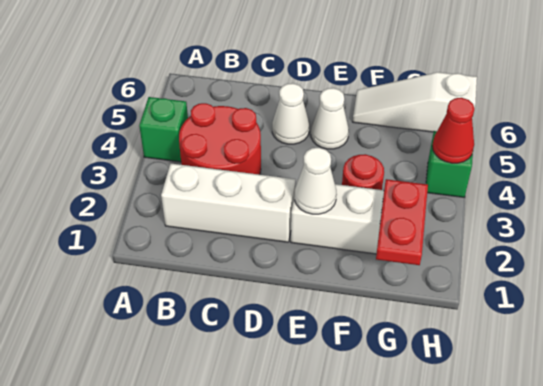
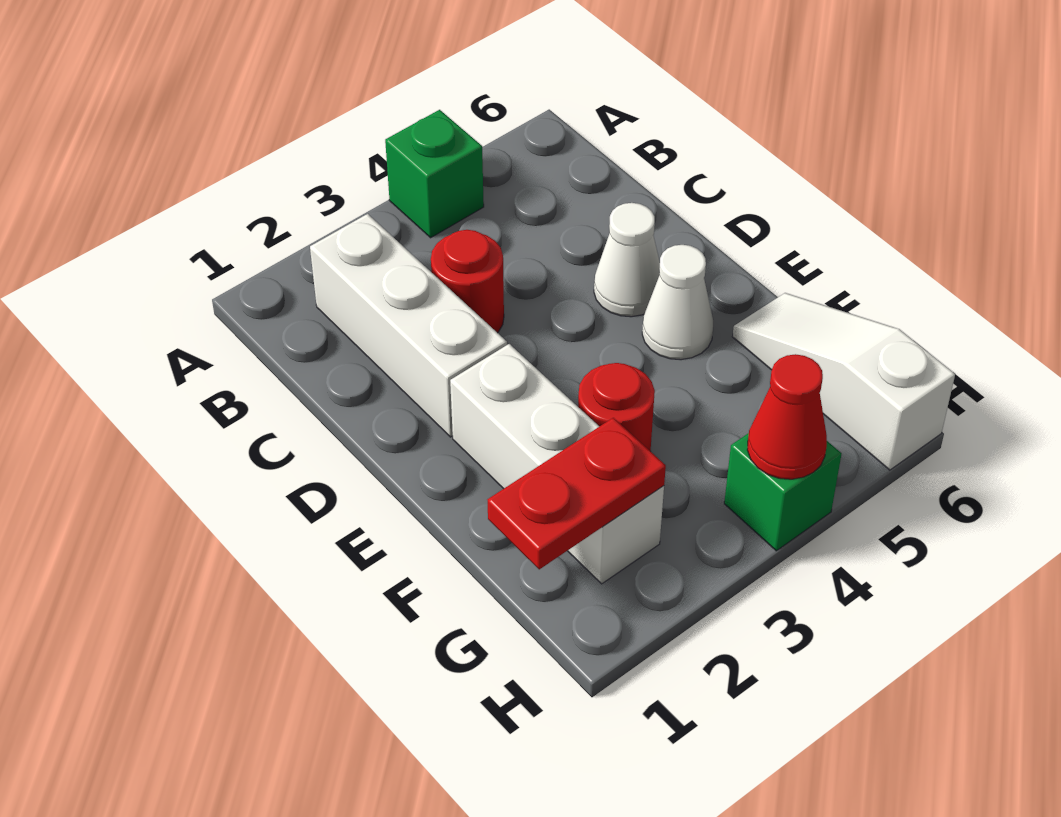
red 2x2 round brick [179,103,261,175] -> red 1x1 round brick [431,230,504,333]
white 1x1 cone [295,148,337,214] -> none

